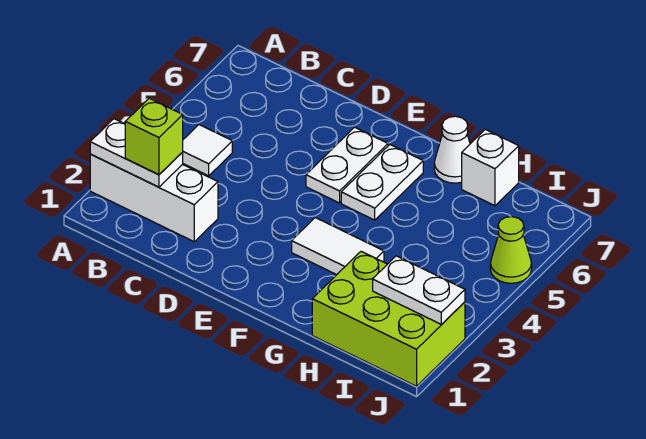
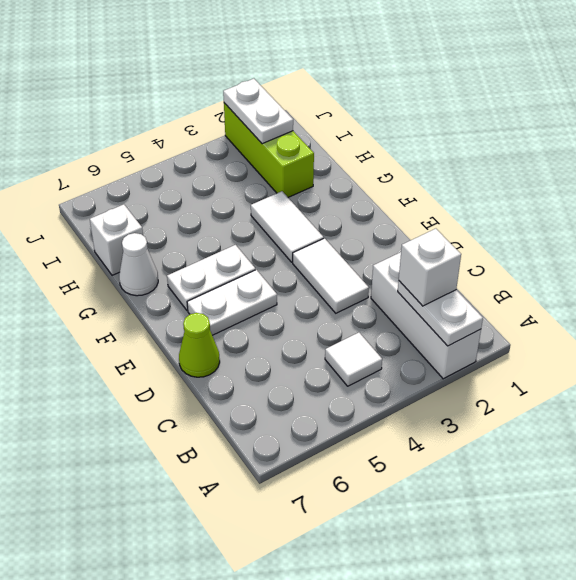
lime 1x1 brick [125,98,183,175] -> white 1x1 brick [399,229,461,306]
none -> white 1x2 tile [293,238,369,313]
lime 2x3 brick [312,251,465,386] -> lime 1x3 brick [224,103,314,197]
lime 1x1 cone [490,217,532,283] -> lime 1x1 cone moved to [179,313,220,377]

